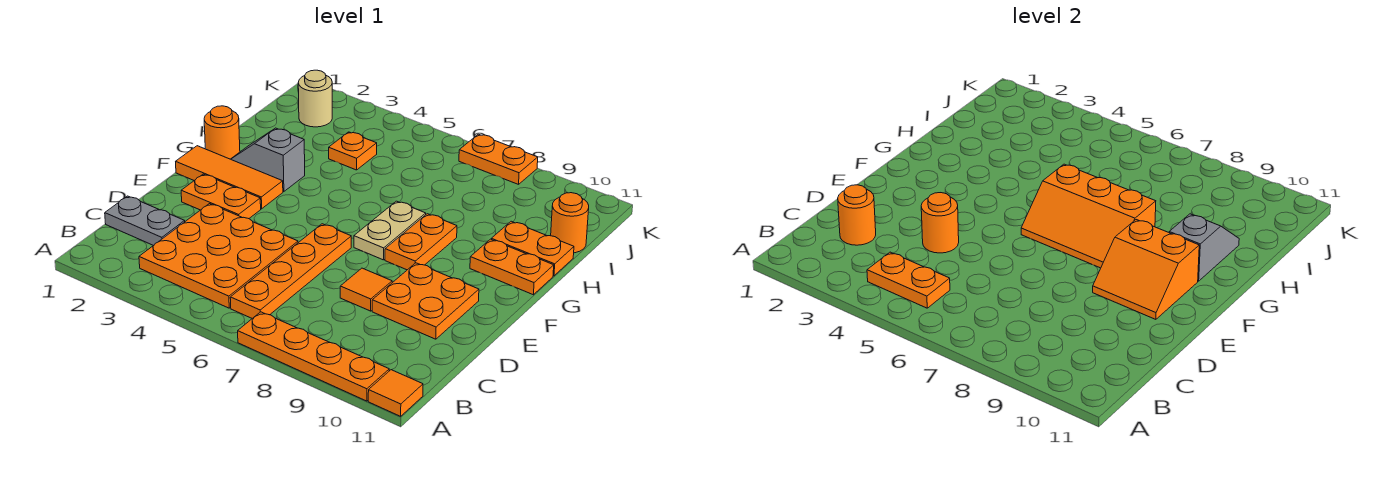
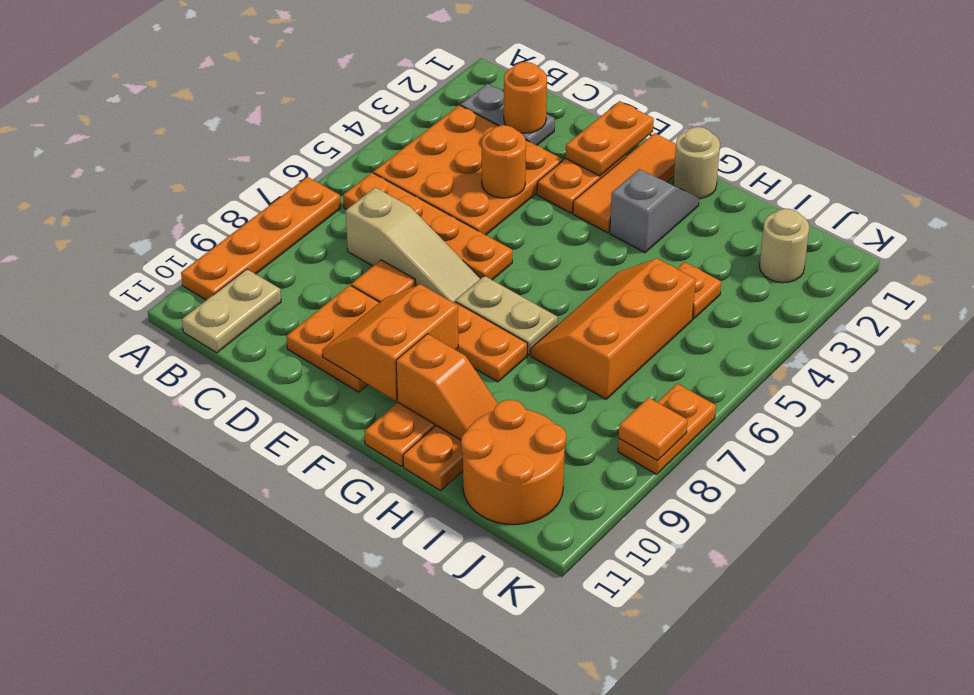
orange 1x1 tile [368,370,423,416] -> orange 1x1 tile moved to [619,398,688,460]
orange 1x2 plate [867,252,950,308] -> orange 1x2 plate moved to [566,101,654,176]
none -> tan 1x2 plate [182,269,281,353]
grey 1x2 plate [105,196,185,246] -> grey 1x2 plate turned to [461,84,555,145]
none -> tan 1x3 slope [346,187,481,302]
orange 2x3 slope [1021,164,1156,268] -> orange 2x3 slope moved to [531,259,696,399]
orange 1x1 round brick [204,106,240,159] -> tan 1x1 round brick [673,127,720,199]
grey 1x2 slope [1169,214,1239,281] -> orange 1x2 slope [396,334,498,440]
orange 1x1 round brick [551,193,589,253] -> orange 2x2 round brick [461,400,566,524]

